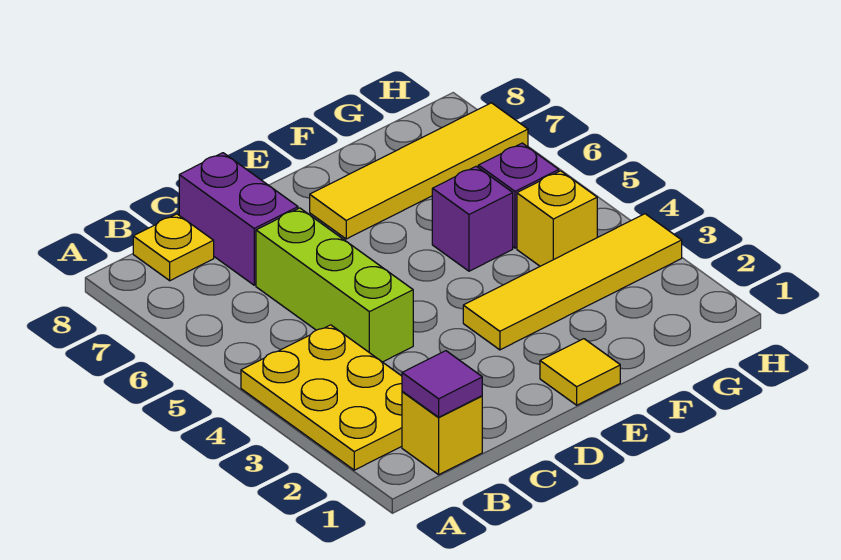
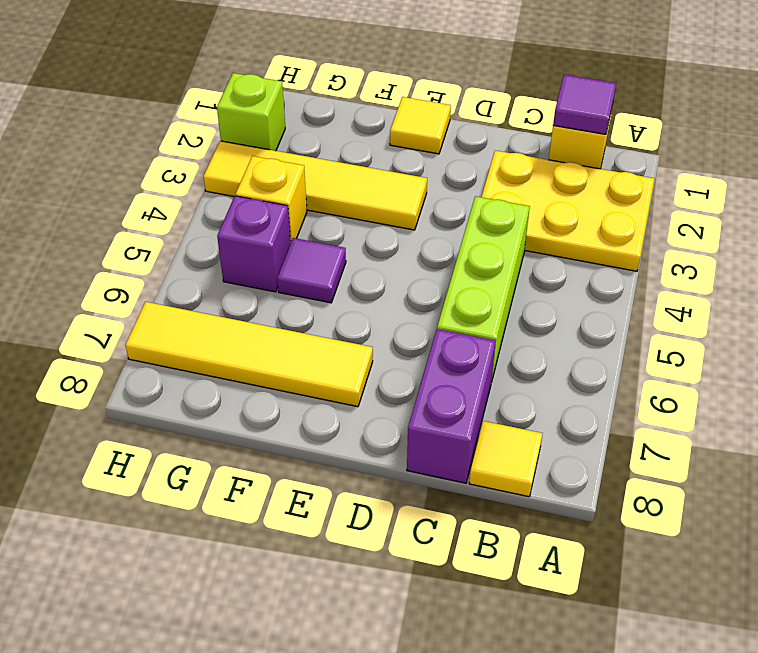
yellow 2x3 plate [241,325,402,470] -> yellow 2x3 plate turned to [482,151,654,271]
yellow 1x1 plate [133,214,214,281] -> yellow 1x1 tile [469,421,543,497]
purple 1x1 brick [432,166,513,271] -> purple 1x1 tile [277,238,346,303]
none -> lime 1x1 brick [217,73,285,151]

